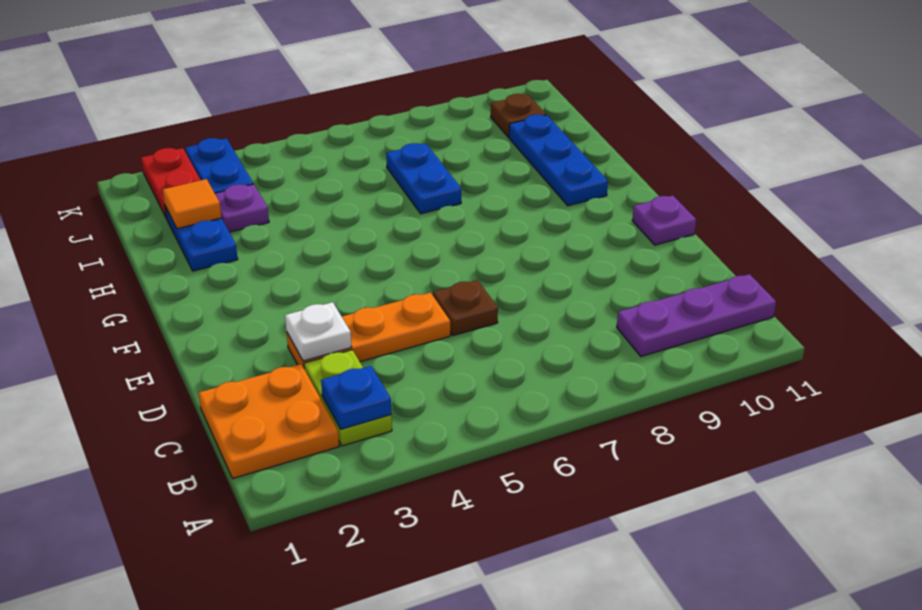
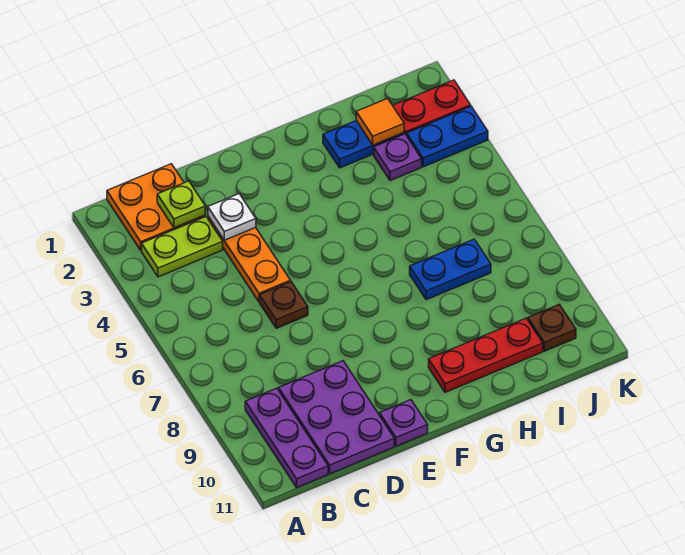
blue 1x1 plate [321,366,391,429] -> none
none -> lime 1x1 plate [157,181,205,228]
none -> purple 2x3 plate [279,361,394,474]
blue 1x3 plate [509,114,608,206] -> red 1x3 plate [429,318,543,392]

